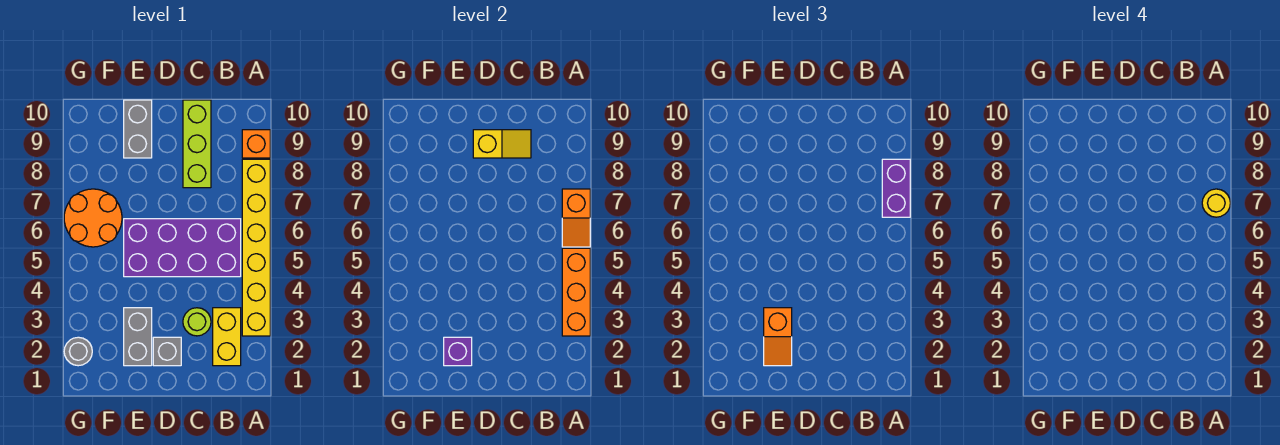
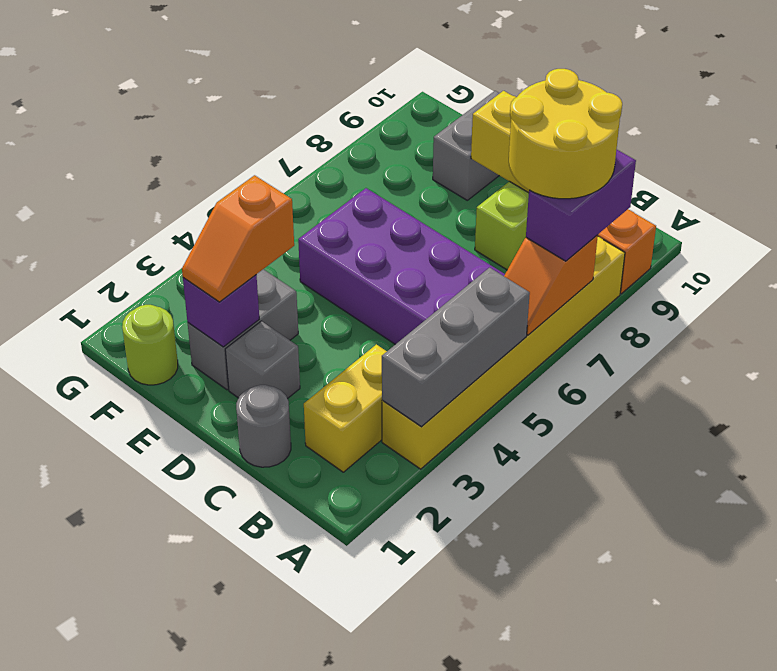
orange 1x3 brick [562,248,590,336] -> grey 1x3 brick [382,268,530,427]
yellow 1x1 round brick [1202,189,1230,217] -> yellow 2x2 round brick [509,69,622,199]
lime 1x1 round brick [183,308,211,336] -> lime 1x1 round brick moved to [122,305,178,385]
orange 2x2 round brick [64,189,122,247] -> none
grey 1x1 round brick [64,337,92,366] -> grey 1x1 round brick moved to [236,385,291,467]

